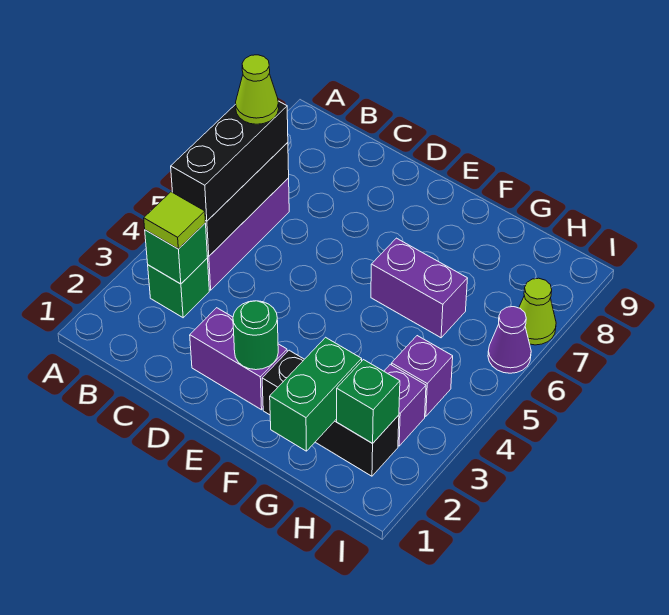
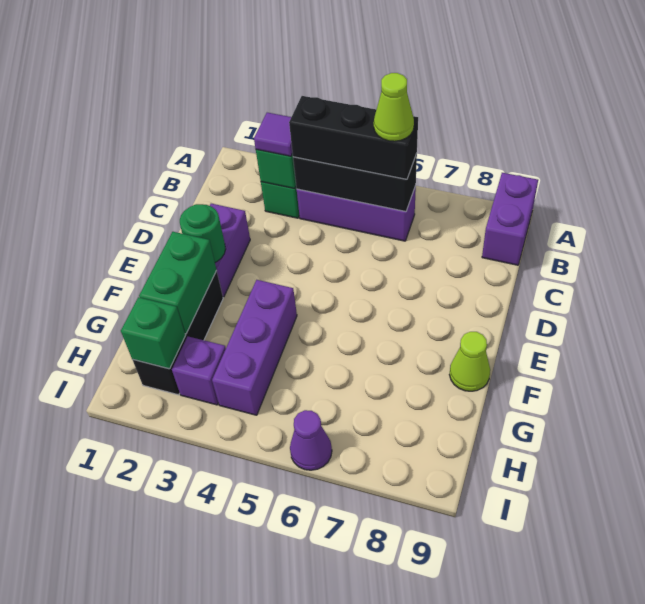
lime 1x1 tile [144,192,205,249] -> purple 1x1 tile [254,113,293,156]
purple 1x2 brick [371,238,468,338] -> purple 1x2 brick moved to [482,173,538,265]
green 1x2 brick [270,337,362,451] -> green 1x2 brick turned to [139,232,217,334]
purple 1x1 brick [392,336,453,416] -> purple 1x3 brick [212,280,297,415]
lime 1x1 cone [519,278,556,345] -> lime 1x1 cone moved to [449,332,490,391]

